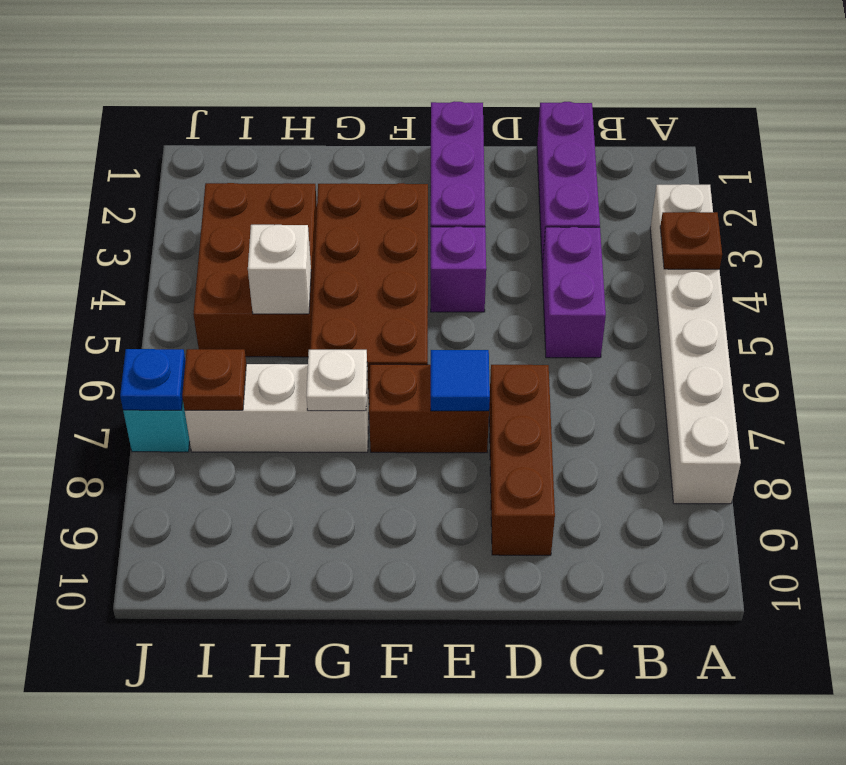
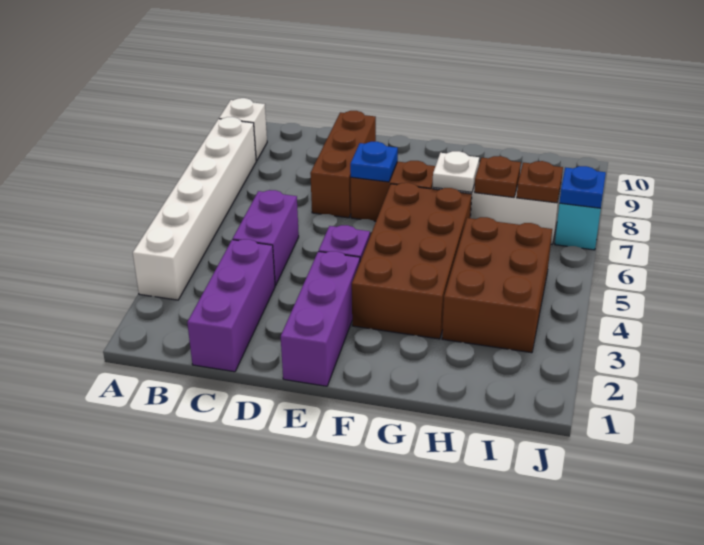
brown 1x1 plate [660,212,722,269] -> brown 1x1 plate moved to [474,156,521,197]
blue 1x1 tile [431,350,490,411] -> blue 1x1 plate [350,142,398,182]
white 1x1 brick [248,225,311,314] -> white 1x1 brick moved to [219,98,267,161]

